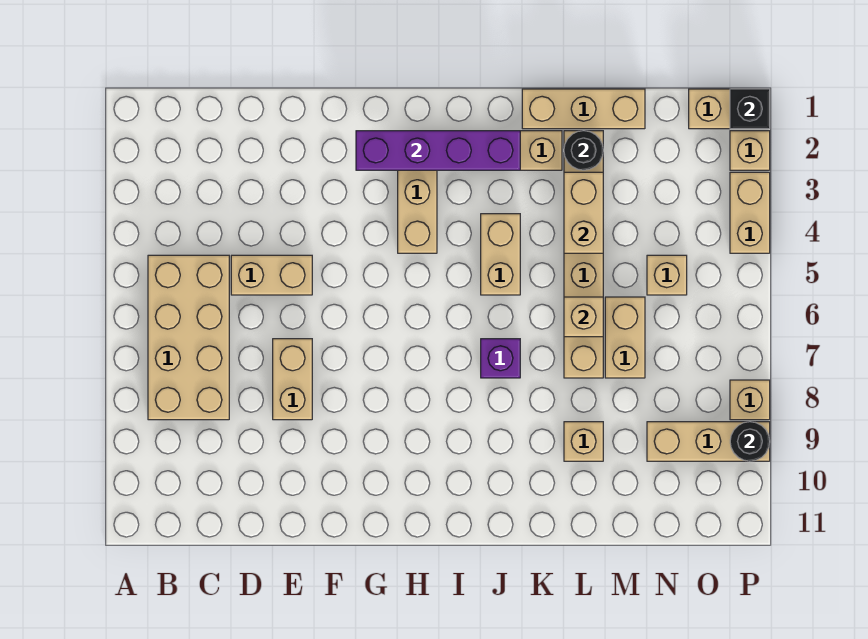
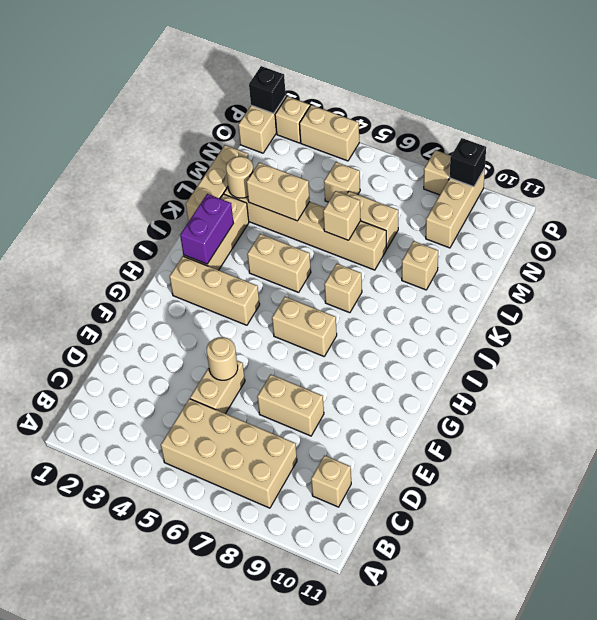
none -> tan 1x1 brick [311,455,351,507]
none -> tan 1x1 round brick [207,337,238,380]
purple 1x4 brick [356,131,520,170] -> purple 1x2 brick [180,194,233,264]
none -> tan 1x2 brick [272,297,337,356]
purple 1x1 brick [481,339,520,378] -> tan 1x1 brick [324,264,362,313]
black 1x1 round brick [564,131,603,170] -> tan 1x1 round brick [226,156,253,198]
black 1x1 round brick [730,422,770,461] -> black 1x1 brick [450,138,486,187]

